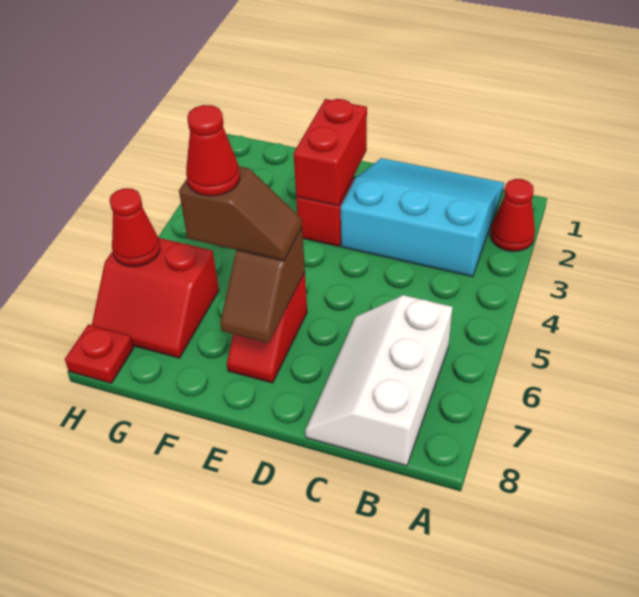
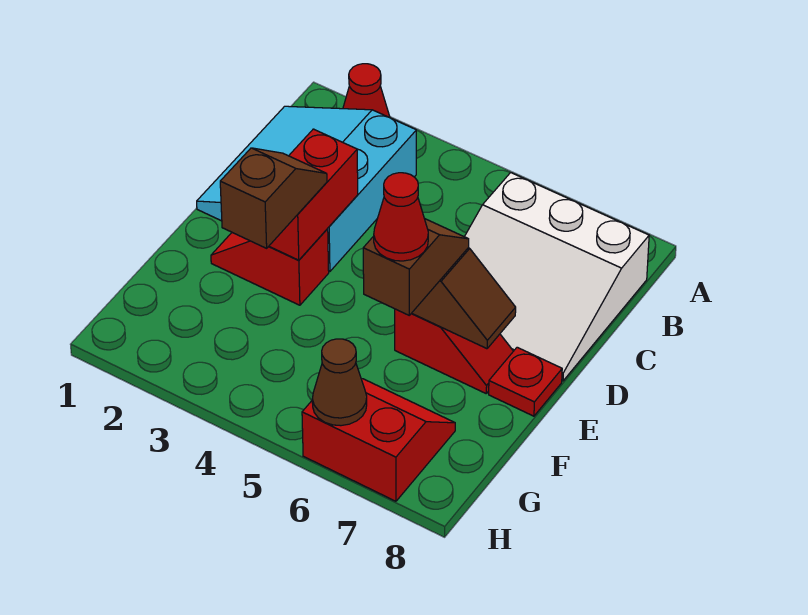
white 2x3 slope [305,295,452,466] -> white 3x3 slope [465,173,649,381]
red 1x2 brick [294,99,367,206] -> red 1x2 brick turned to [269,129,358,260]
none -> brown 1x2 slope [220,148,327,248]
red 2x2 slope [92,238,219,358] -> red 2x2 slope turned to [302,379,455,501]
red 1x1 cone [109,188,160,267] -> brown 1x1 cone [312,339,367,426]
red 1x1 plate [65,324,134,383] -> red 1x1 plate moved to [489,347,562,416]

